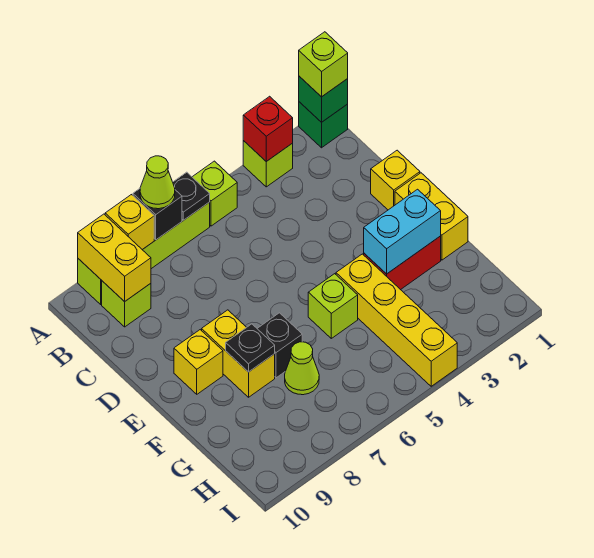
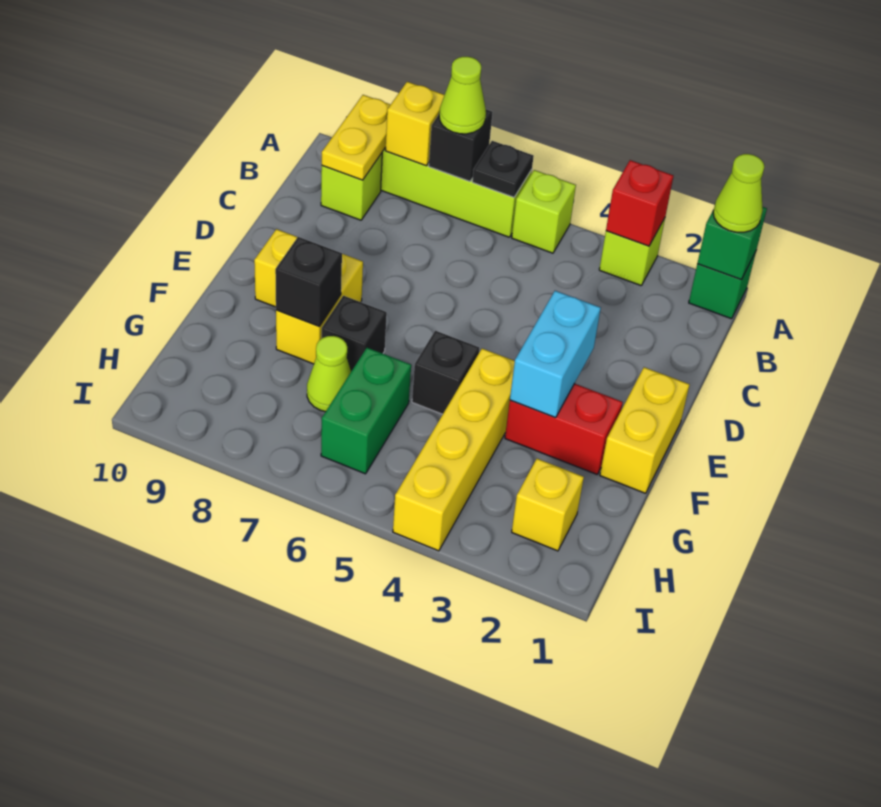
lime 1x1 brick [299,32,348,97] -> lime 1x1 cone [713,154,764,232]
yellow 1x2 brick [78,214,151,302] -> yellow 1x2 plate [322,95,391,180]
yellow 1x1 brick [371,150,420,210] -> yellow 1x1 brick moved to [512,459,584,551]
cyan 1x2 brick [364,189,441,274] -> cyan 1x2 brick turned to [510,291,601,418]
lime 1x1 brick [308,274,358,338] -> black 1x1 brick [412,331,479,414]
black 1x1 plate [226,324,275,372] -> black 1x1 brick [275,237,342,326]
none -> green 1x2 brick [321,348,411,474]

